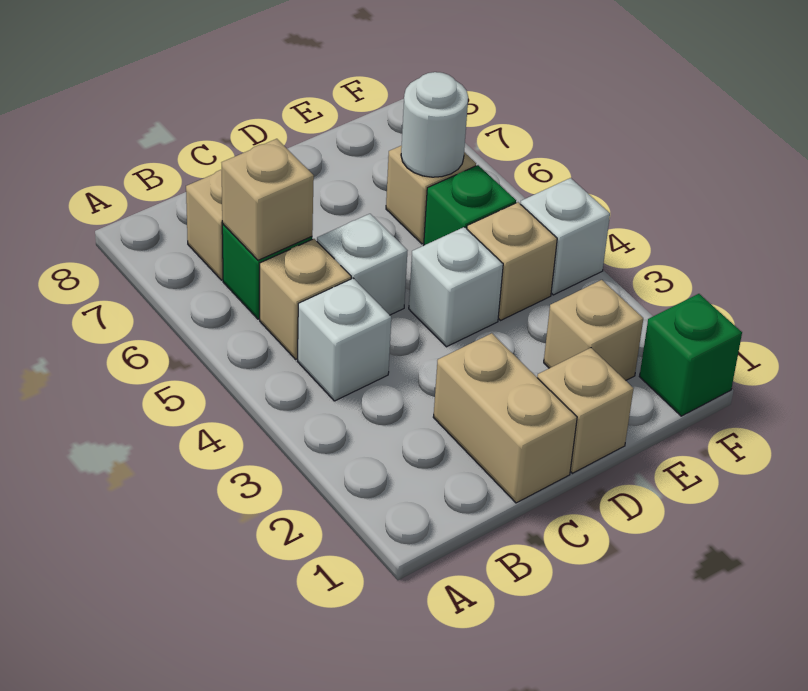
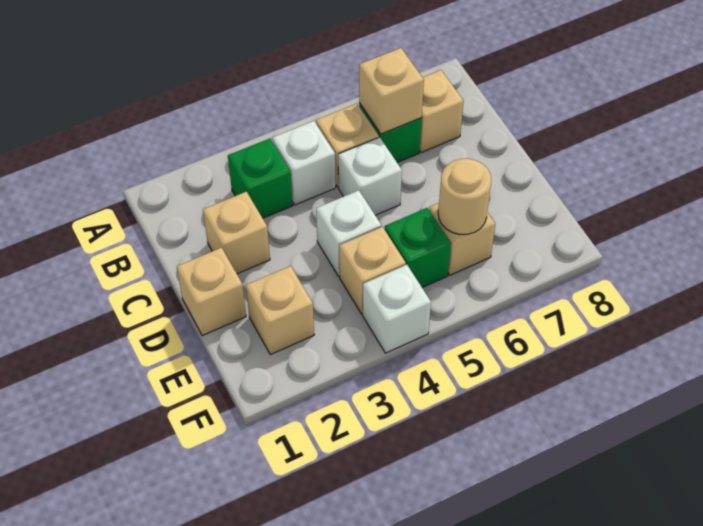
tan 1x2 brick [433,333,577,503] -> tan 1x1 brick [203,192,270,274]
white 1x1 round brick [401,72,468,177] -> tan 1x1 round brick [438,159,491,234]
green 1x1 brick [639,294,742,416] -> green 1x1 brick moved to [228,139,293,218]

